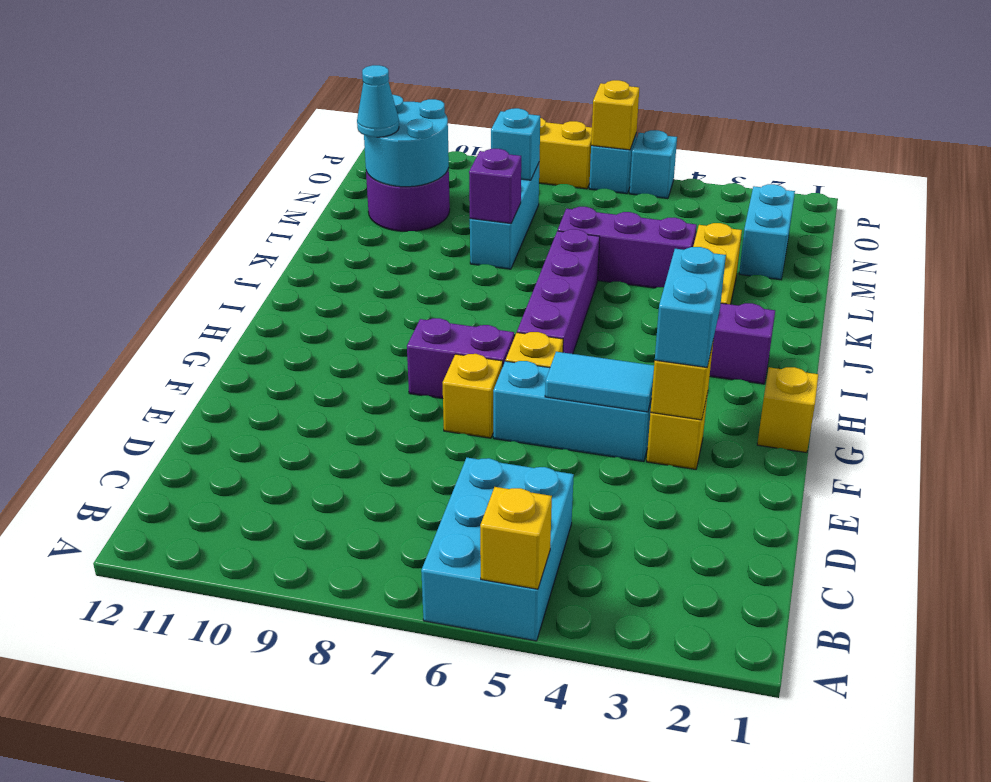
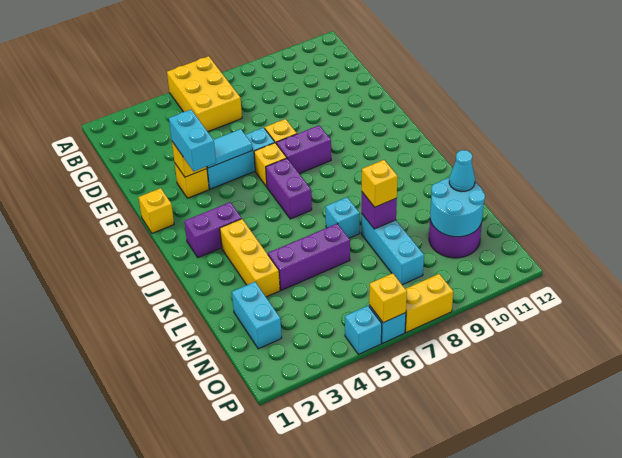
cyan 2x3 brick [421,458,574,641] -> yellow 2x3 brick [167,56,242,132]
yellow 1x1 brick [480,487,552,589] -> yellow 1x1 brick moved to [362,160,398,207]
purple 1x4 brick [517,229,600,354] -> purple 1x2 brick [266,158,312,219]
cyan 1x1 brick [491,108,540,180] -> cyan 1x1 brick moved to [326,197,360,238]

